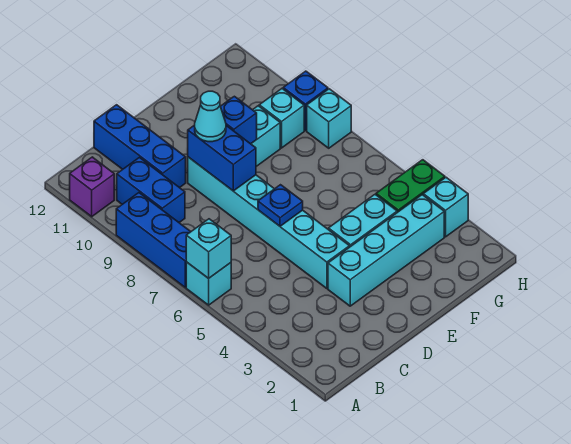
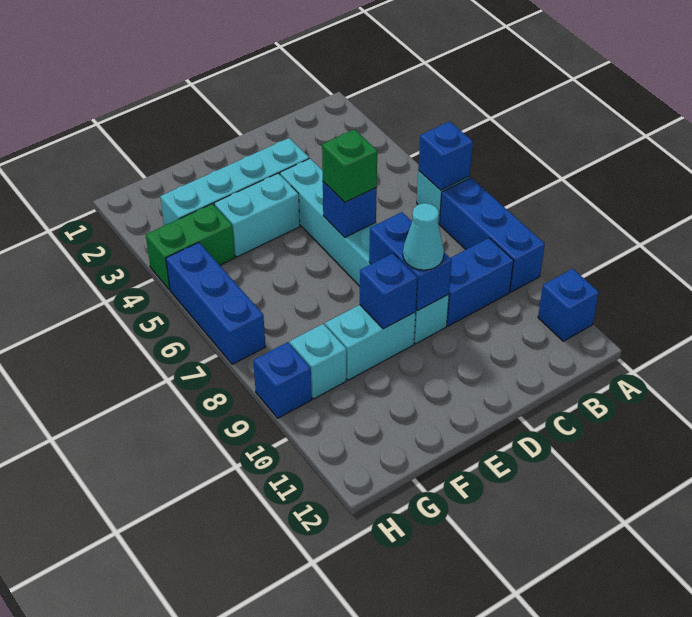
cyan 1x1 brick [186,219,231,278] -> blue 1x1 brick [418,121,473,190]
purple 1x1 brick [70,157,114,217] -> blue 1x1 brick [538,269,599,341]
blue 1x2 brick [117,158,185,222] -> blue 1x2 brick turned to [447,238,514,326]
blue 1x3 brick [94,105,186,188] -> blue 1x3 brick moved to [166,242,265,364]
blue 1x1 plate [258,185,303,226] -> blue 1x1 brick [323,182,377,237]
none -> green 1x1 brick [322,129,377,202]
cyan 1x1 brick [423,177,468,237] -> none
cyan 1x1 brick [307,89,351,148] -> none

